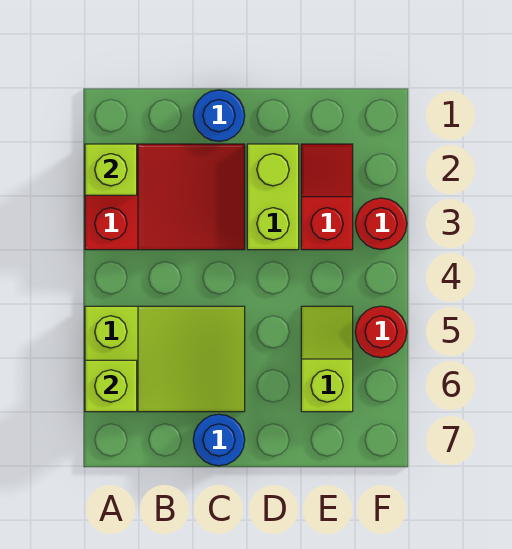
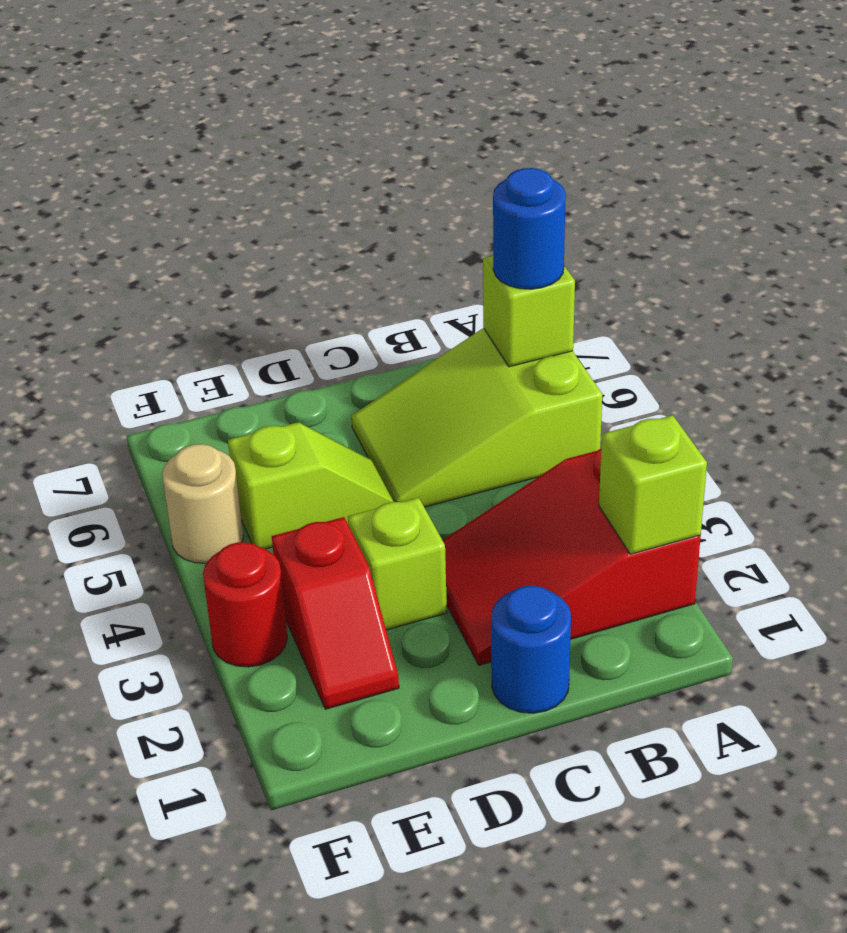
blue 1x1 round brick [193,414,245,466] -> blue 1x1 round brick moved to [493,168,566,289]
lime 1x2 brick [247,144,299,250] -> lime 1x1 brick [348,498,447,630]
lime 1x2 slope [301,306,353,412] -> lime 1x2 slope turned to [228,422,394,549]
red 1x1 round brick [355,306,407,358] -> tan 1x1 round brick [162,444,243,563]

